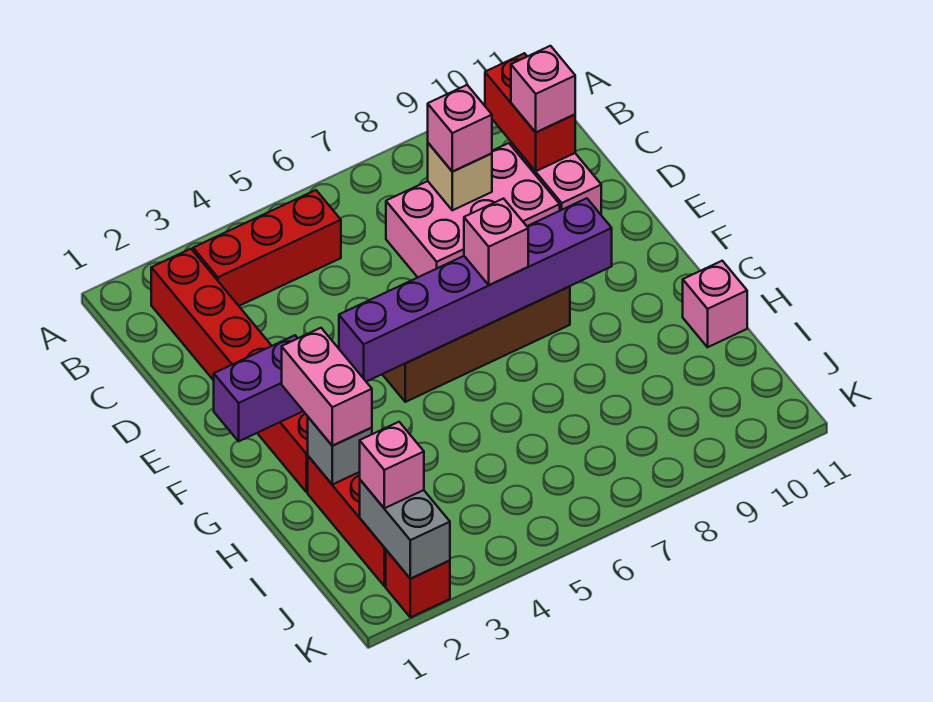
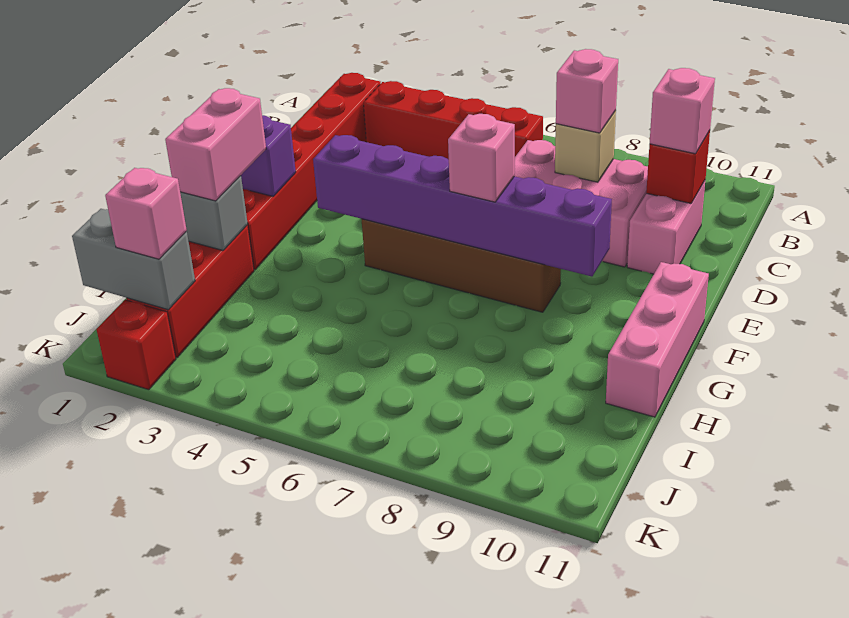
red 1x3 brick [193,190,341,306] -> red 1x4 brick [364,81,543,160]
red 1x2 brick [485,53,575,171] -> red 1x1 brick [646,131,710,203]
pink 1x1 brick [683,261,747,347] -> pink 1x3 brick [606,262,709,417]
grey 1x2 brick [360,480,450,579] -> grey 1x2 brick turned to [72,209,195,310]

